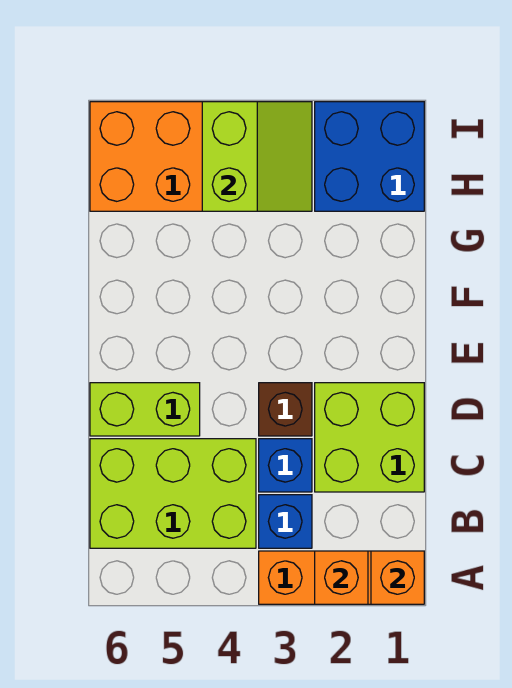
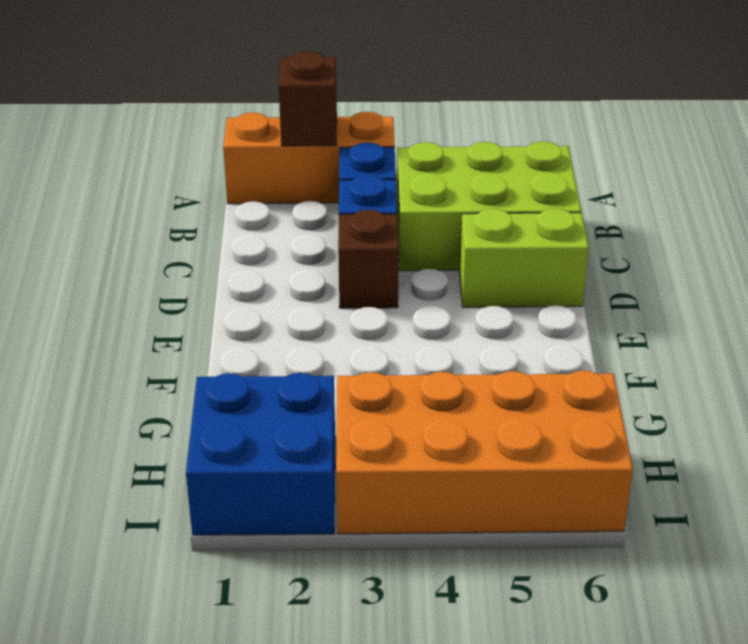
orange 1x1 brick [371,551,424,604] -> none
orange 1x1 brick [315,551,368,604] -> brown 1x1 brick [279,52,337,146]
lime 2x2 brick [315,383,424,492] -> none
lime 2x2 slope [202,102,312,211] -> none

